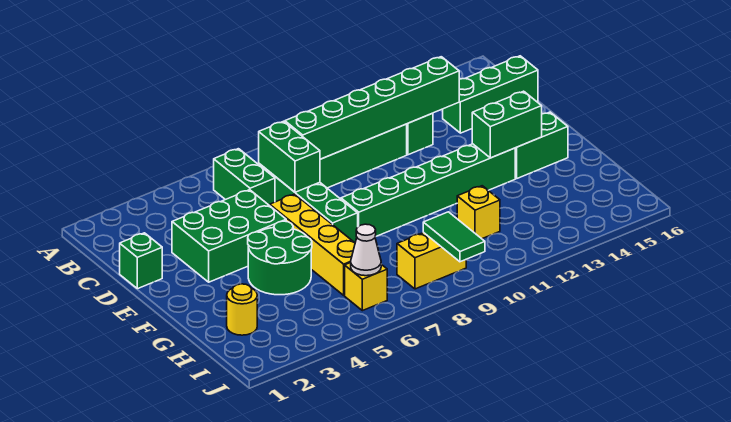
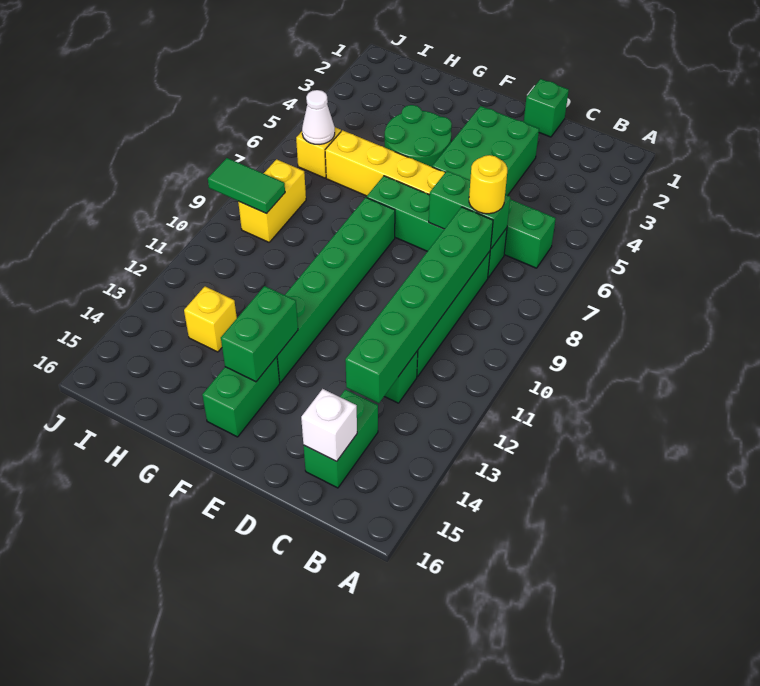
green 1x3 brick [443,56,538,133] -> green 1x2 brick [303,390,378,488]
none -> white 1x1 brick [301,389,357,461]
yellow 1x1 round brick [227,284,257,335] -> yellow 1x1 round brick moved to [469,155,507,214]
yellow 1x1 brick [457,186,500,239] -> yellow 1x1 brick moved to [184,287,237,352]

